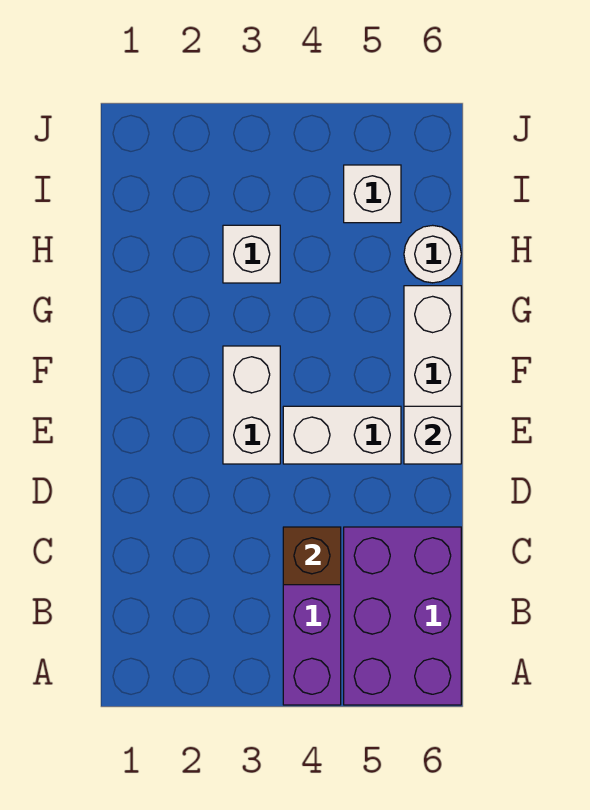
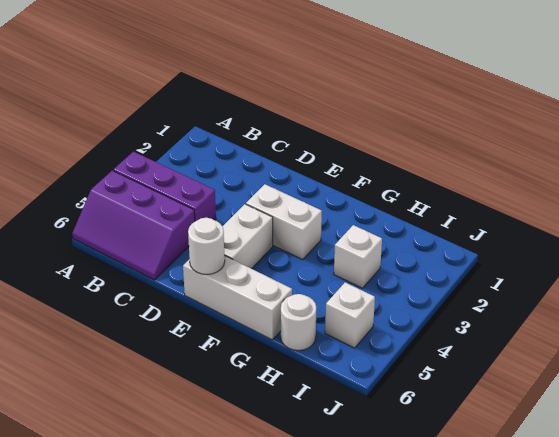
purple 2x3 brick [344,527,461,705] -> purple 2x3 slope [72,170,195,280]
brown 1x1 brick [283,527,341,585] -> none
white 1x1 brick [404,406,461,464] -> white 1x1 round brick [188,218,225,274]

